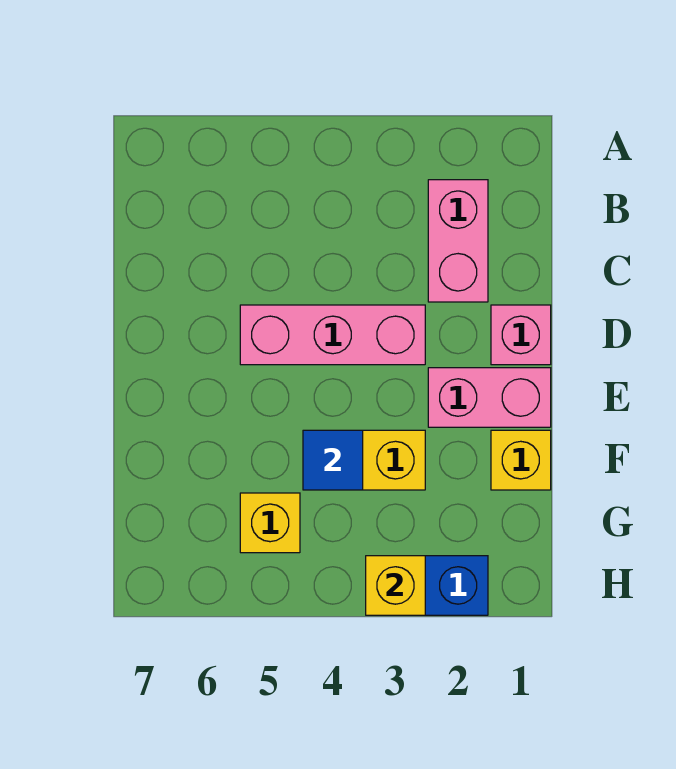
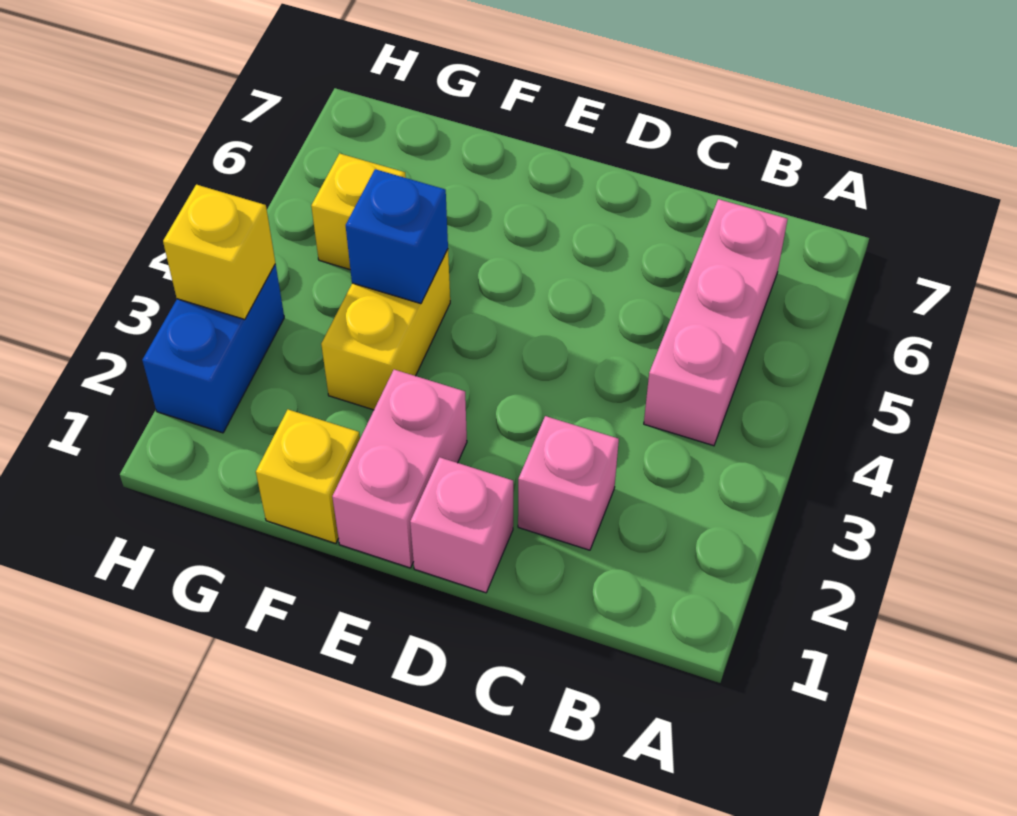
pink 1x2 brick [428,180,488,302] -> pink 1x1 brick [518,416,619,550]
pink 1x3 brick [240,305,425,365] -> pink 1x3 brick moved to [644,199,787,446]
blue 1x1 tile [303,430,363,490] -> blue 1x1 brick [346,169,448,304]

